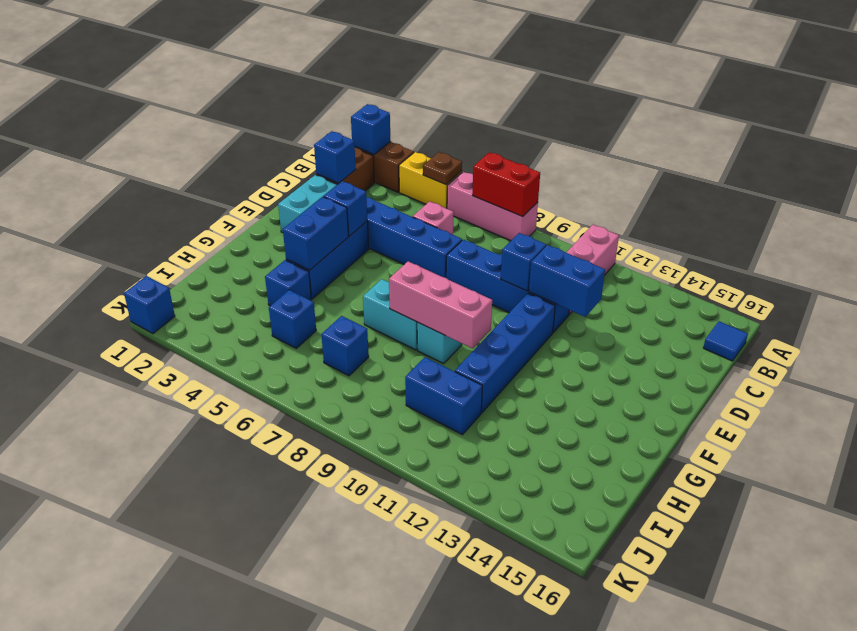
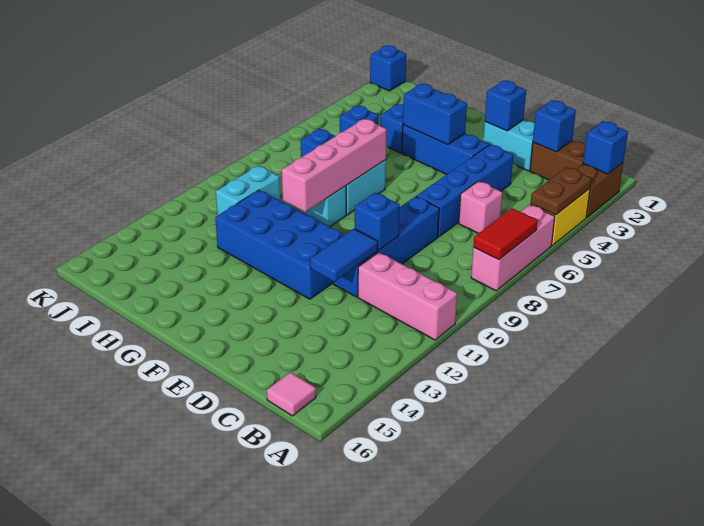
brown 1x1 plate [423,152,462,184] -> brown 1x2 plate [531,167,591,215]
red 1x2 brick [472,152,540,217] -> red 1x2 tile [473,208,538,260]
blue 1x1 tile [703,321,748,361] -> pink 1x1 tile [267,372,316,416]
blue 1x2 brick [529,245,605,317] -> blue 1x2 tile [310,229,378,282]
blue 1x1 brick [324,181,367,236] -> blue 1x1 brick moved to [485,81,526,131]
blue 1x4 brick [455,293,555,413] -> blue 2x4 brick [215,190,344,299]
pink 1x3 brick [389,261,492,349] -> pink 1x4 brick [282,119,387,212]
blue 1x2 brick [405,357,482,435] -> cyan 1x2 brick [216,166,280,216]

